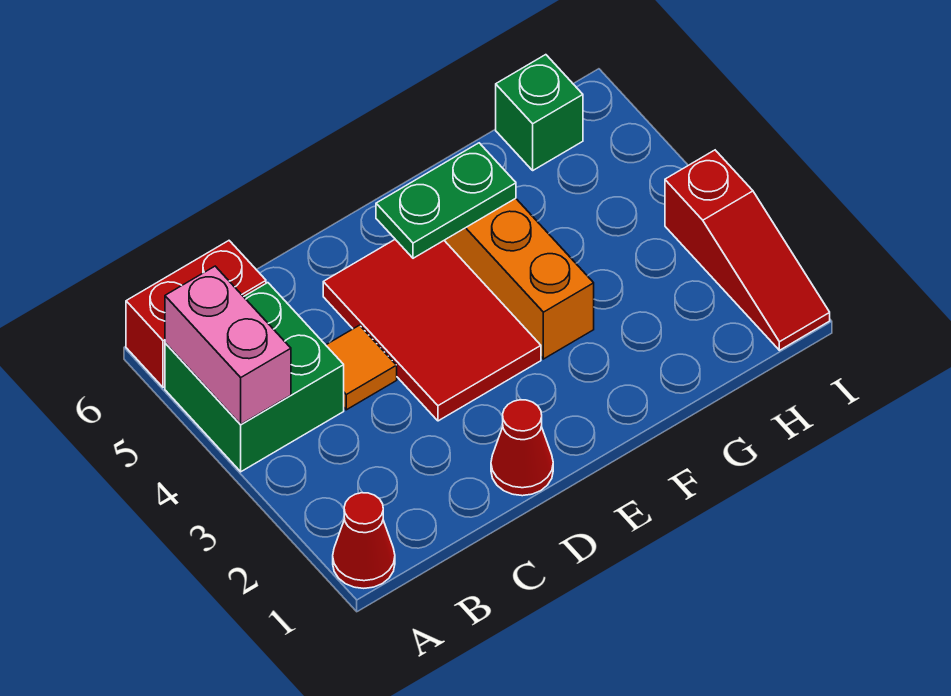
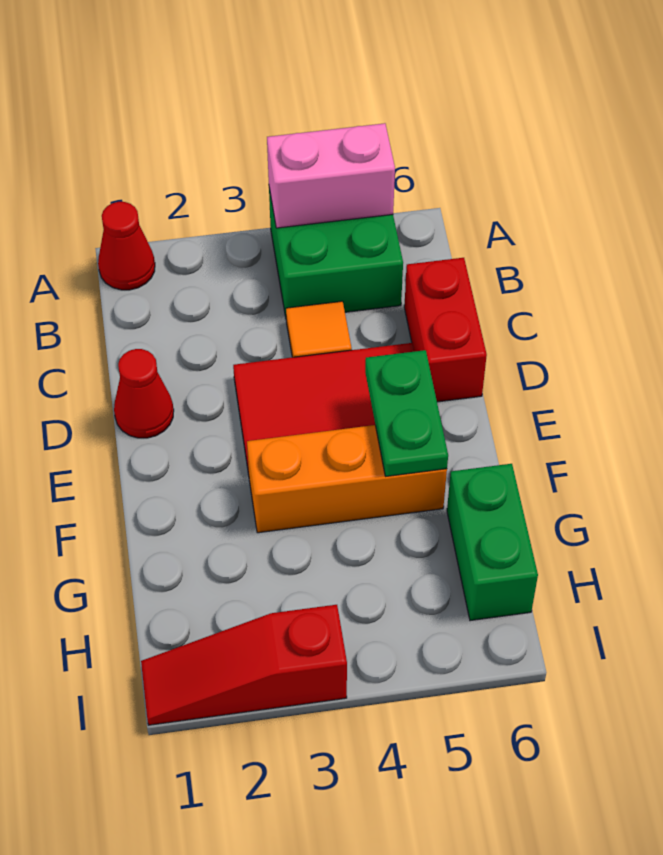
red 1x2 brick [126,241,266,387] -> red 1x2 brick moved to [404,258,487,402]
green 1x1 brick [496,55,583,170] -> green 1x2 brick [447,464,538,621]

